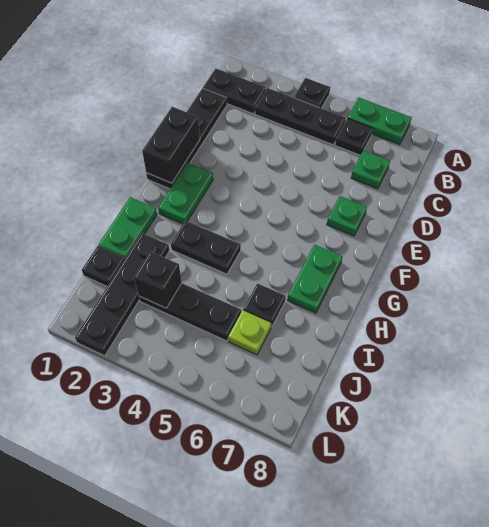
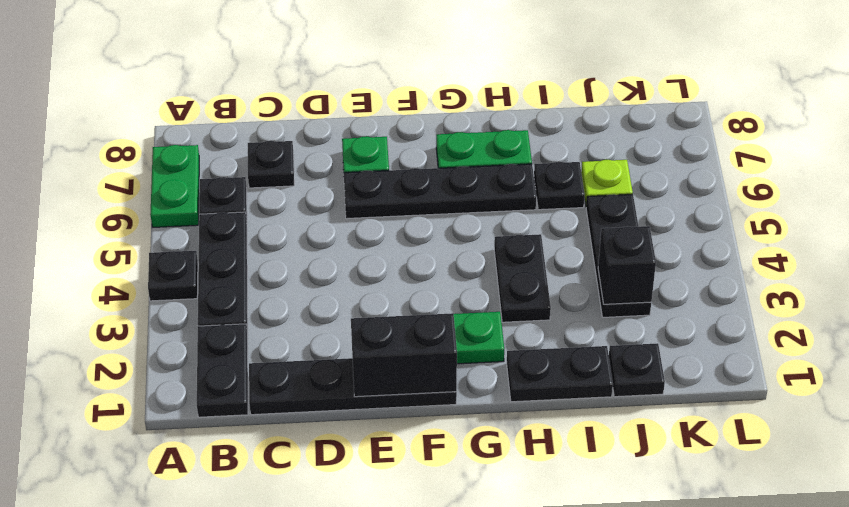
green 1x1 plate [351,150,390,189] -> black 1x1 plate [248,141,294,188]
green 1x2 plate [99,197,157,258] -> black 1x2 plate [507,346,613,402]
black 1x4 plate [75,233,169,356] -> black 1x4 plate moved to [344,164,536,219]

